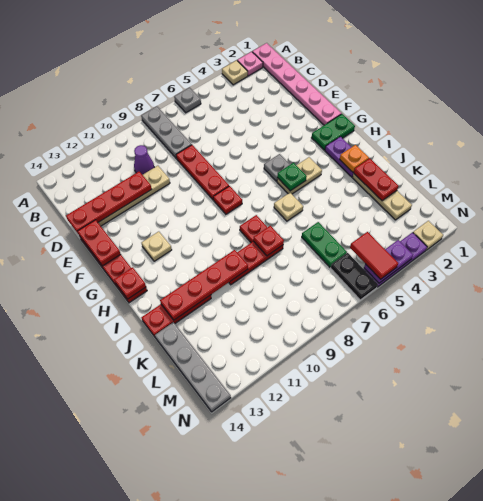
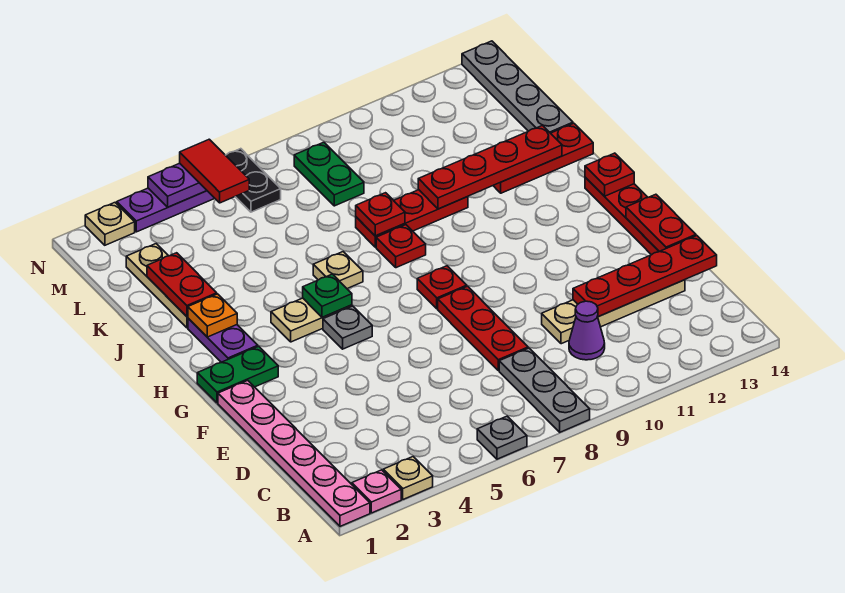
tan 1x1 plate [142,232,172,261] -> none
green 1x2 plate [302,222,347,267] -> green 1x2 plate moved to [294,142,364,206]

